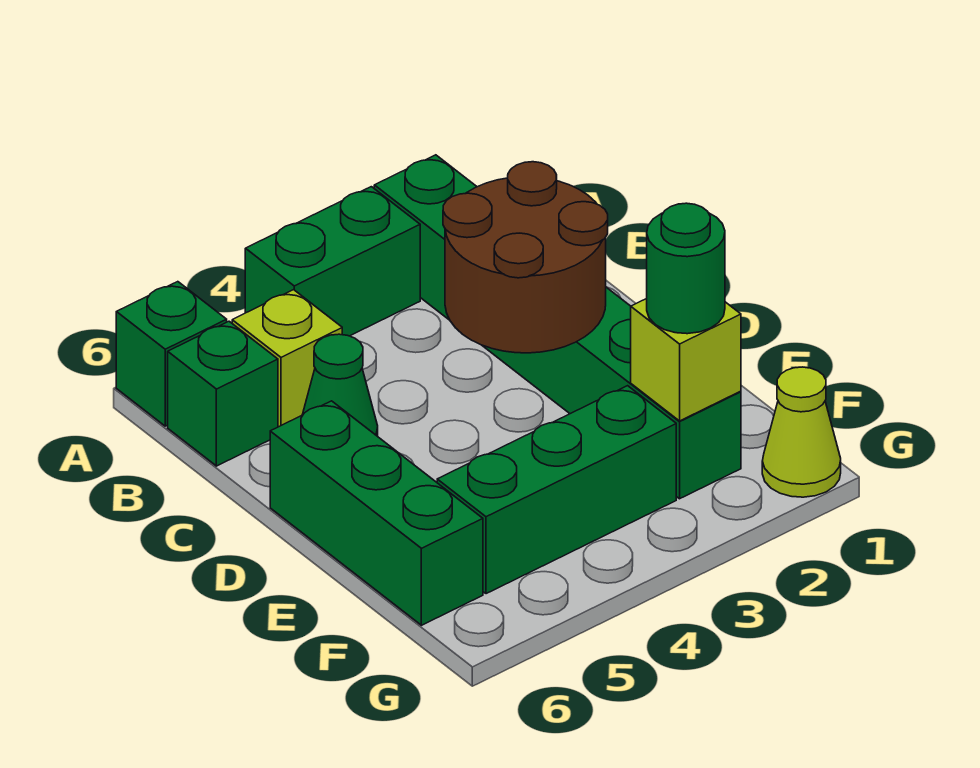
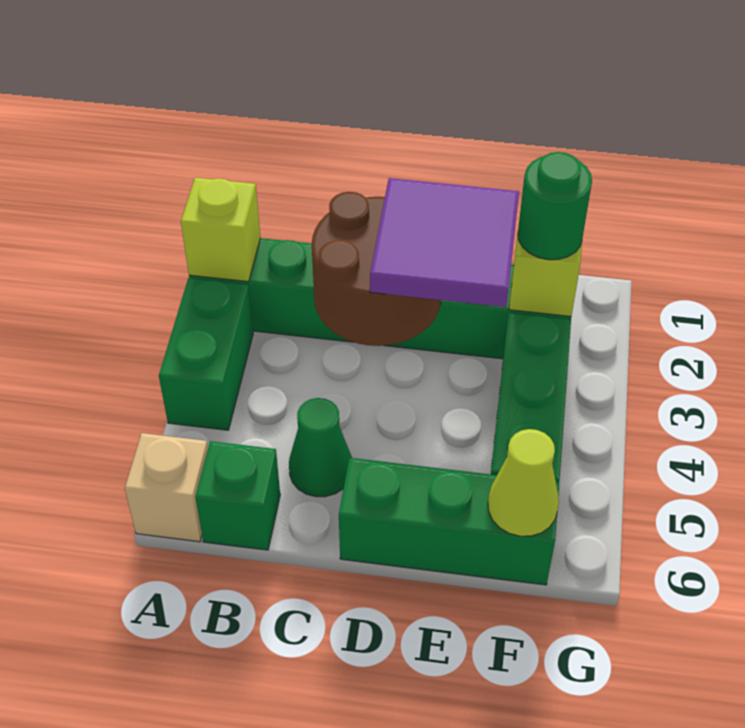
green 1x1 brick [116,282,227,426] -> tan 1x1 brick [125,433,208,542]
lime 1x1 brick [232,290,342,427] -> lime 1x1 brick moved to [181,178,261,282]
none -> purple 2x2 tile [370,178,519,307]
lime 1x1 cone [762,367,841,497] -> lime 1x1 cone moved to [488,429,559,536]

